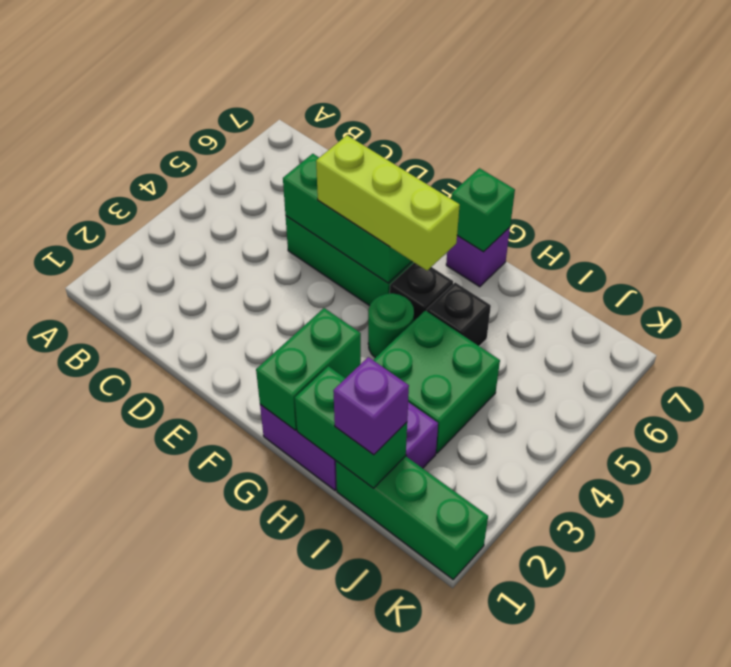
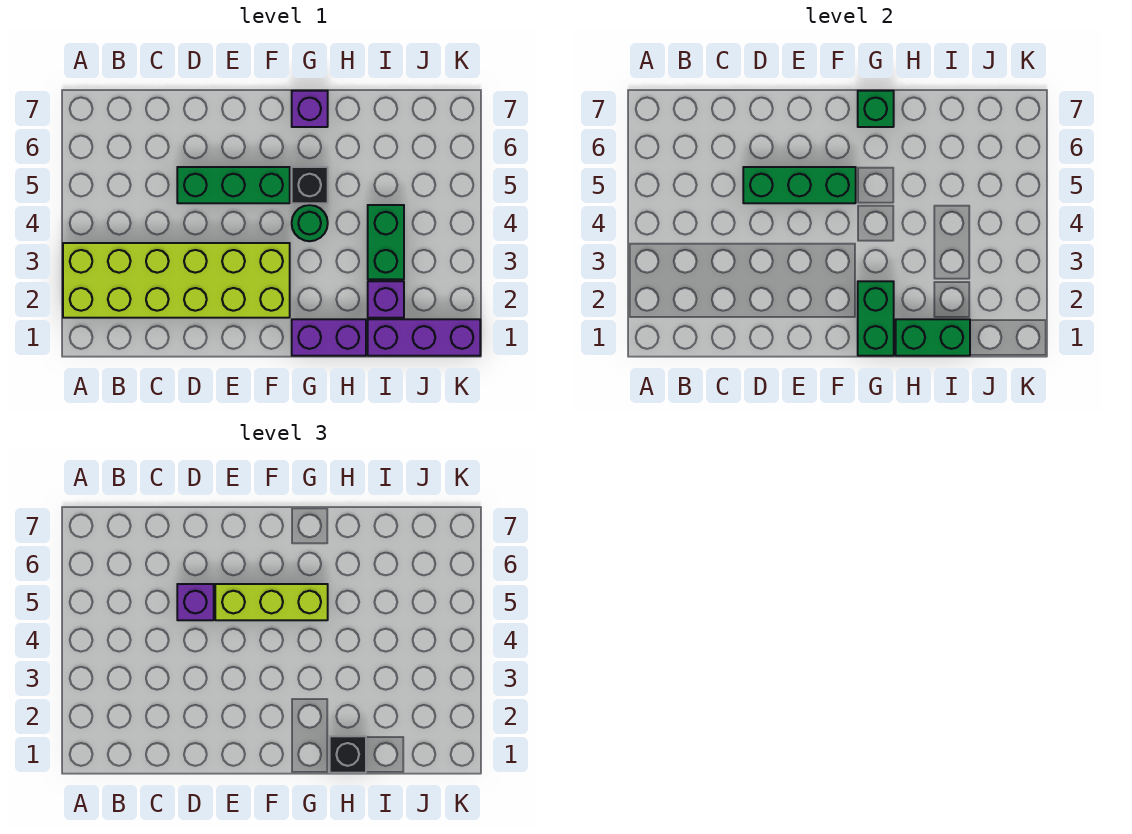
none -> lime 2x6 brick [63,243,290,318]
green 2x2 brick [373,311,500,453] -> green 1x2 brick [368,205,404,279]
black 1x1 brick [427,282,491,346] -> black 1x1 brick moved to [330,736,366,773]
green 1x3 brick [336,456,488,579] -> purple 1x3 brick [368,319,480,356]
purple 1x1 brick [333,357,409,455] -> purple 1x1 brick moved to [177,584,214,620]

